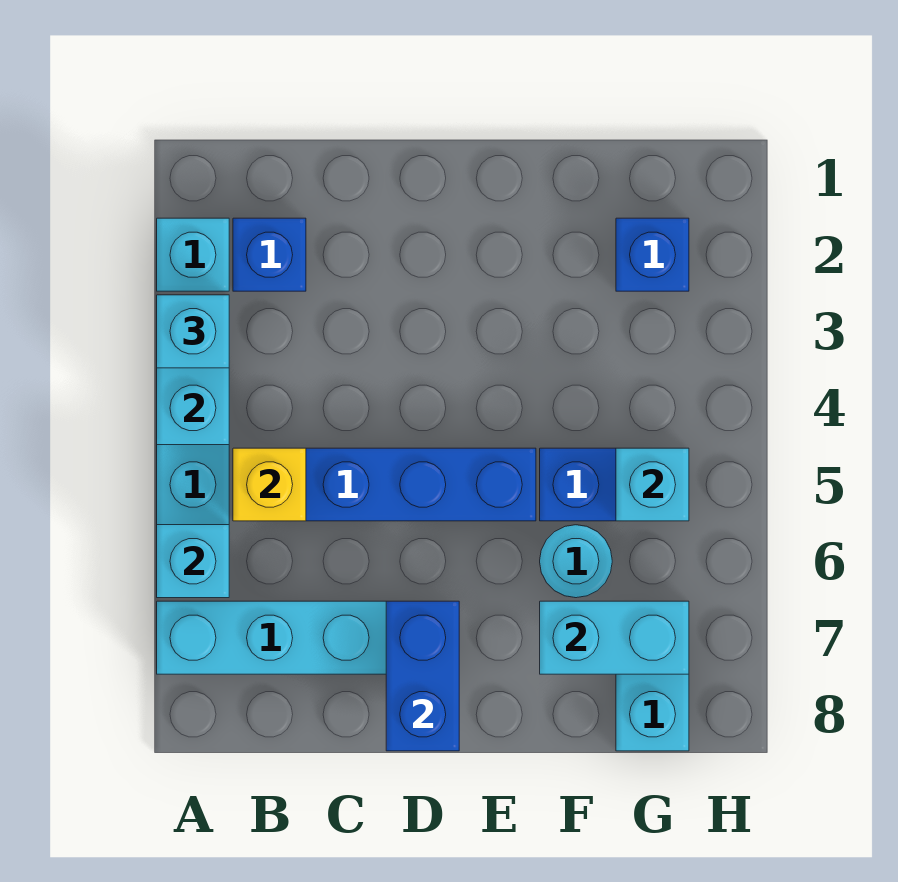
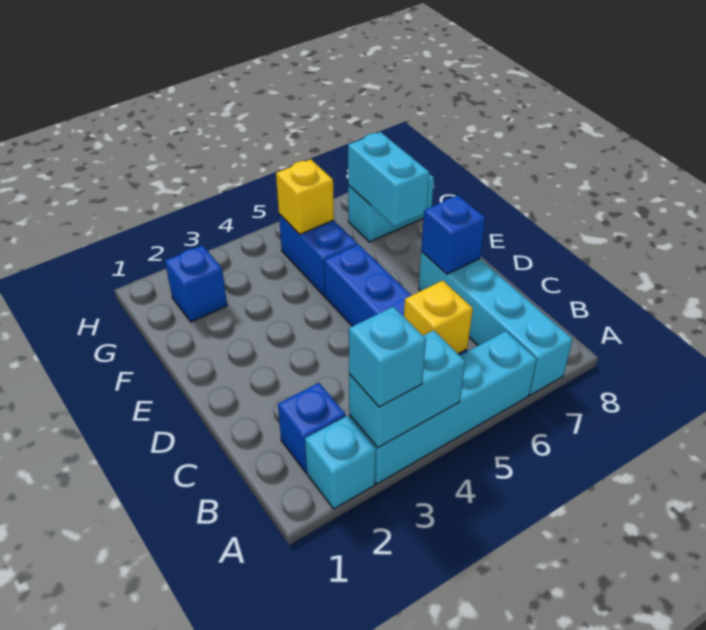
cyan 1x1 brick [157,525,229,598] -> none
blue 1x2 brick [386,601,459,751] -> blue 1x1 brick [421,196,486,274]
cyan 1x1 round brick [540,525,612,598] -> none
cyan 1x1 brick [616,448,689,521] -> yellow 1x1 brick [276,159,334,234]

